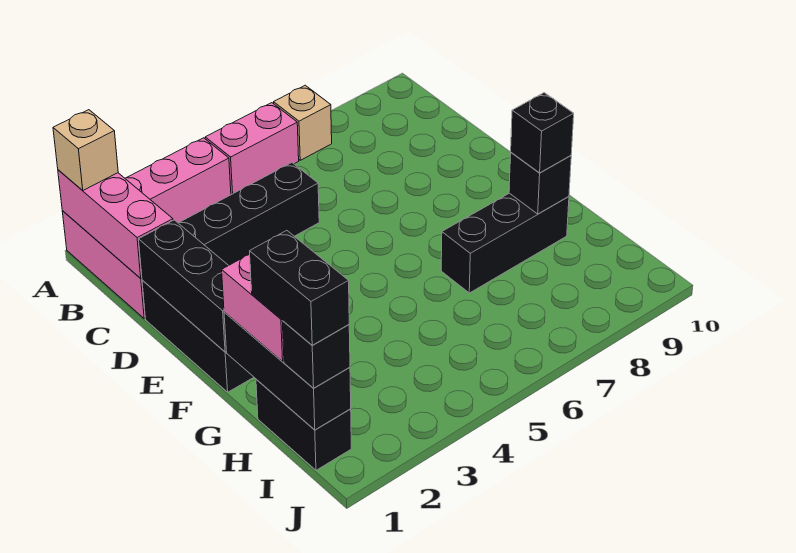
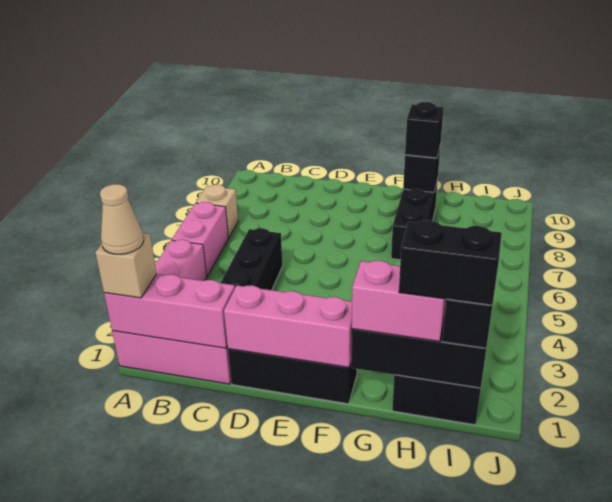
none -> tan 1x1 cone [100,184,144,254]
black 1x3 brick [139,220,228,352] -> pink 1x3 brick [224,285,352,367]

